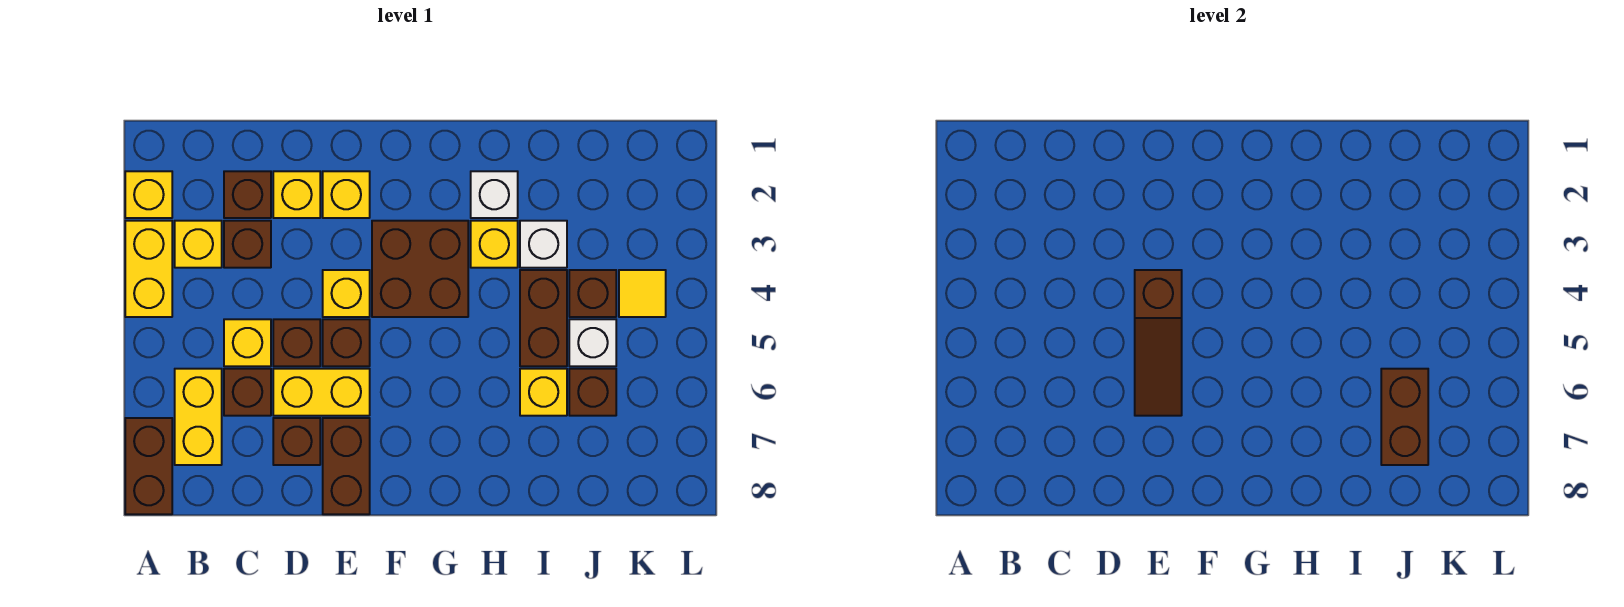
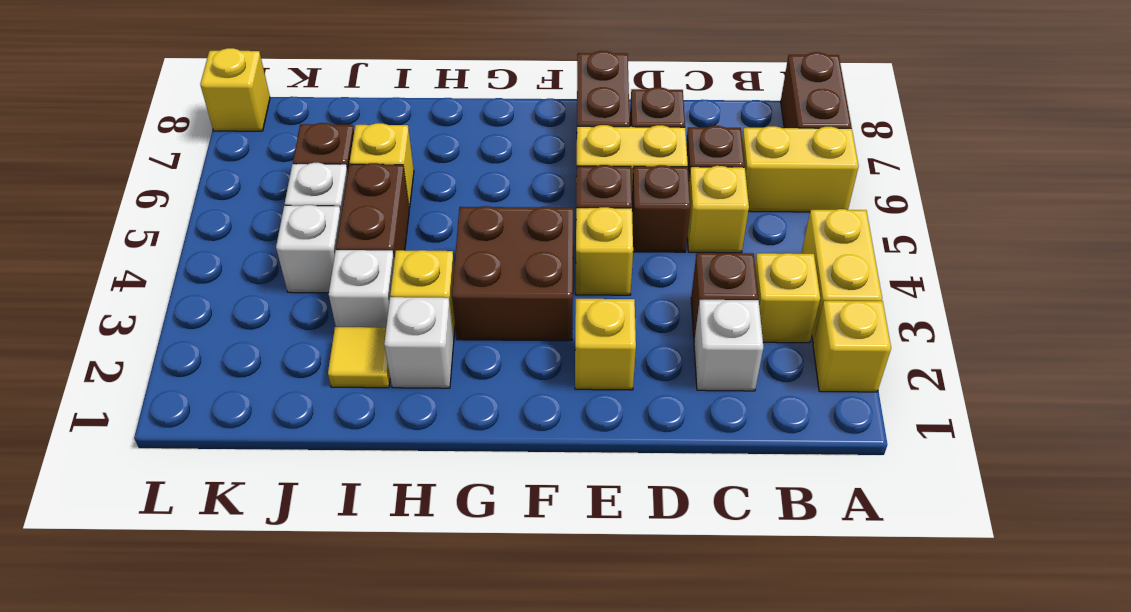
yellow 1x2 brick [175,369,222,465] -> yellow 1x2 brick turned to [742,126,859,212]
brown 1x1 brick [224,171,271,218] -> white 1x1 brick [694,300,763,391]
yellow 1x1 brick [273,171,320,218] -> yellow 1x1 brick moved to [200,48,270,131]
brown 1x3 slope [1135,270,1182,416] -> none
brown 1x1 brick [569,270,616,317] -> white 1x1 brick [276,205,341,293]
brown 1x2 brick [1381,369,1428,465] -> none
yellow 1x1 tile [619,270,666,317] -> yellow 1x1 tile moved to [328,327,390,388]

